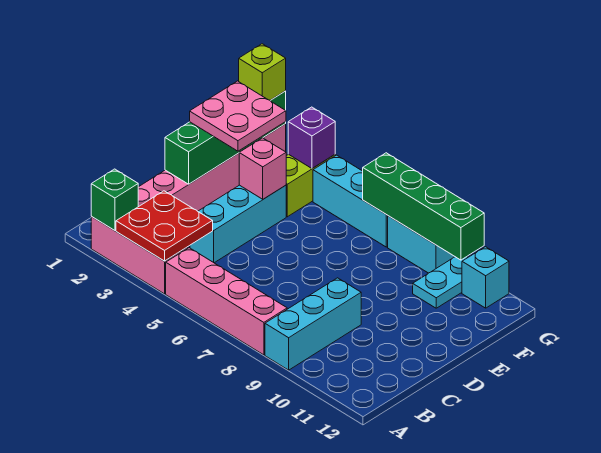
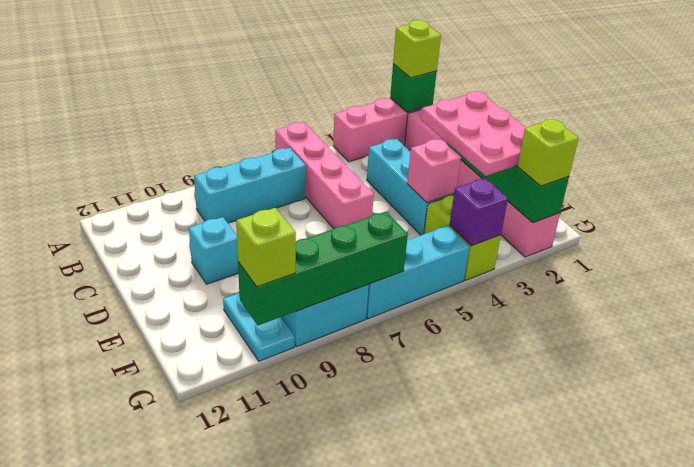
none -> lime 1x1 brick [393,20,441,78]
red 2x2 plate [116,191,213,261] -> none
pink 1x4 brick [166,248,287,355] -> pink 1x4 brick turned to [275,122,374,229]
cyan 1x3 brick [265,278,361,370] -> cyan 1x3 brick turned to [194,148,306,223]
pink 2x2 plate [190,81,286,151] -> pink 2x3 plate [421,91,526,176]
none -> lime 1x1 brick [236,208,296,287]
cyan 1x1 brick [462,247,509,308] -> cyan 1x1 brick moved to [189,217,238,284]

